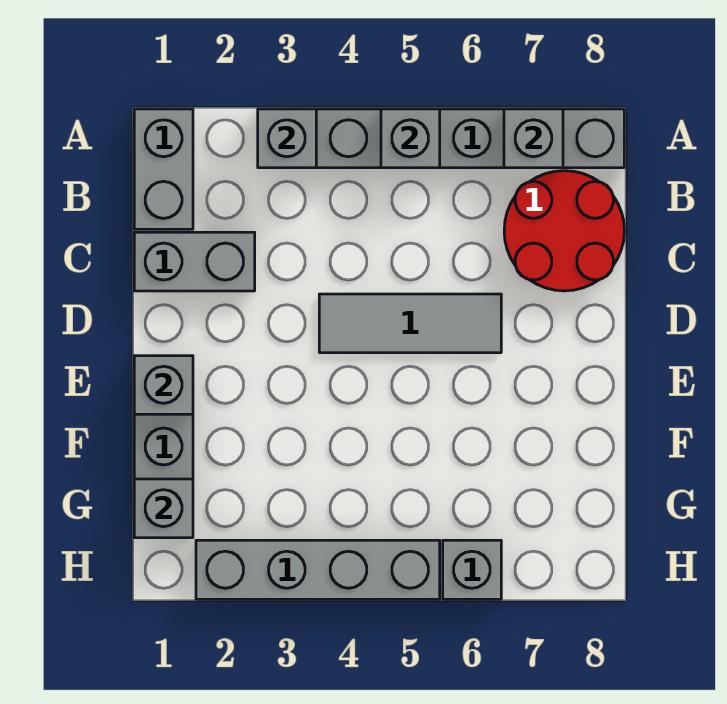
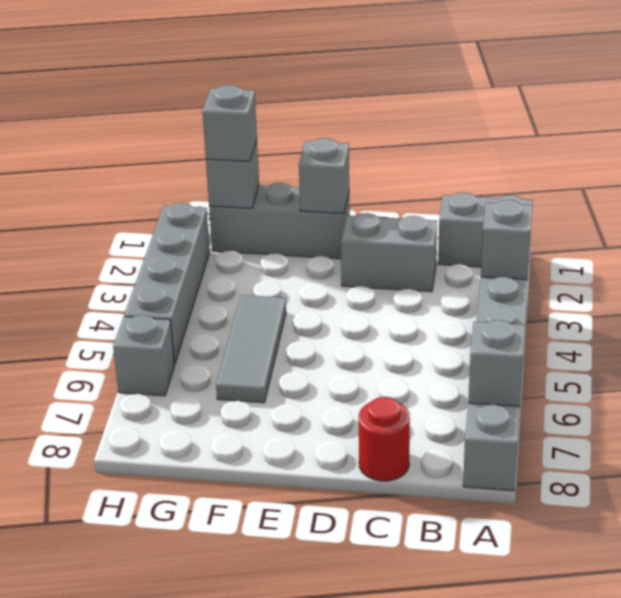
grey 1x1 brick [381,109,440,168] -> grey 1x1 brick moved to [203,85,257,162]
red 2x2 round brick [504,171,624,291] -> red 1x1 round brick [359,397,410,481]
grey 1x2 brick [134,232,255,291] -> grey 1x2 brick turned to [341,213,437,292]
grey 1x3 tile [319,294,501,353] -> grey 1x3 tile moved to [216,295,286,403]

